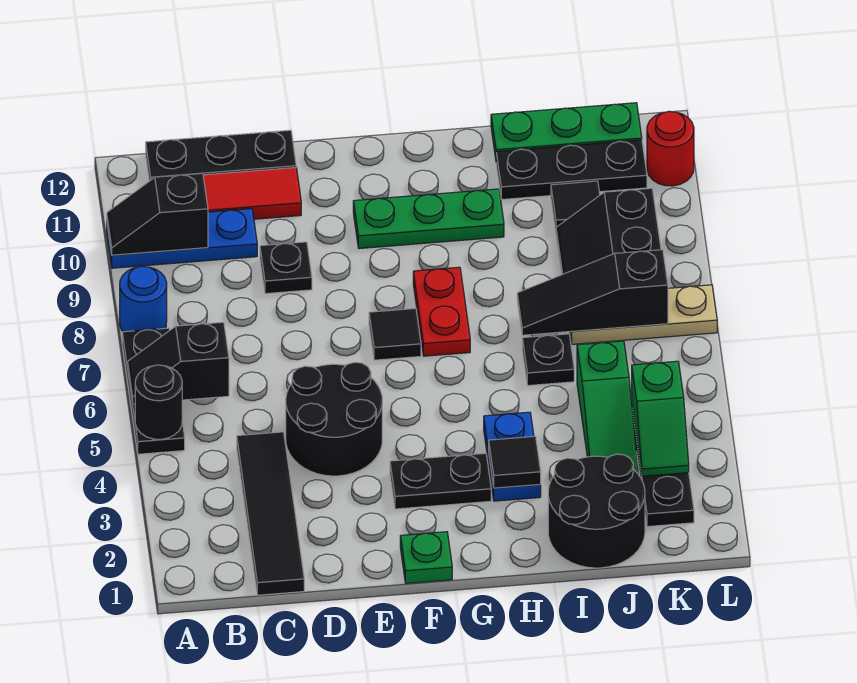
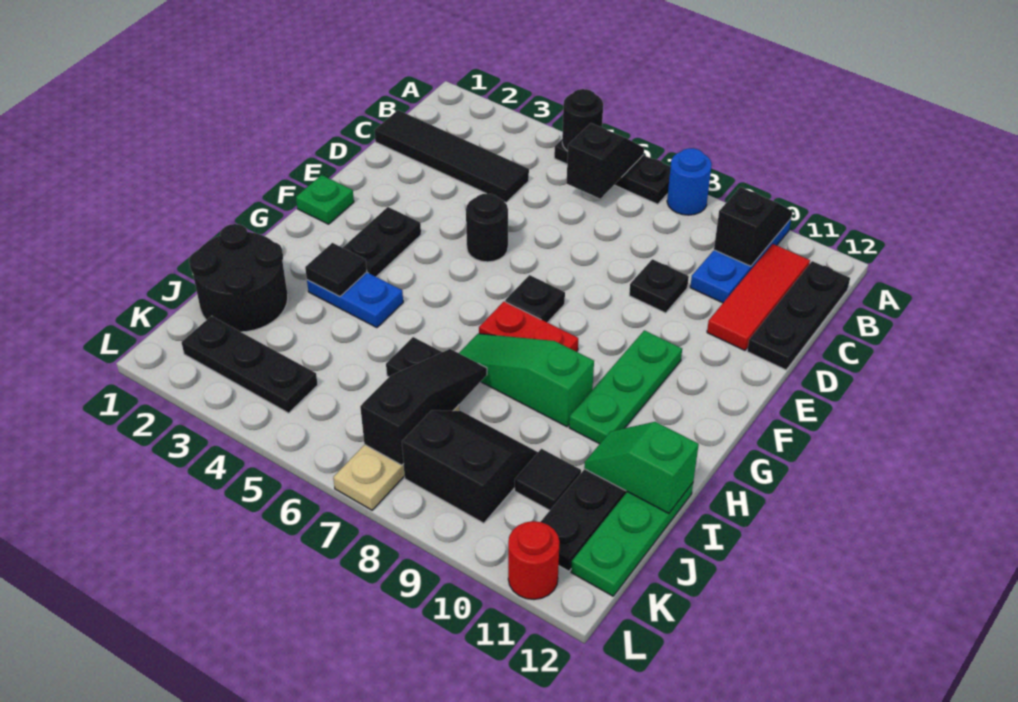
black 2x2 round brick [286,362,382,476] -> black 1x1 round brick [466,194,508,262]
black 1x1 tile [369,308,421,360] -> black 1x1 plate [505,275,565,323]
green 1x3 slope [577,341,639,475] -> green 1x3 slope moved to [459,334,594,427]
green 1x2 slope [632,361,689,476] -> green 1x2 slope moved to [584,422,699,513]

